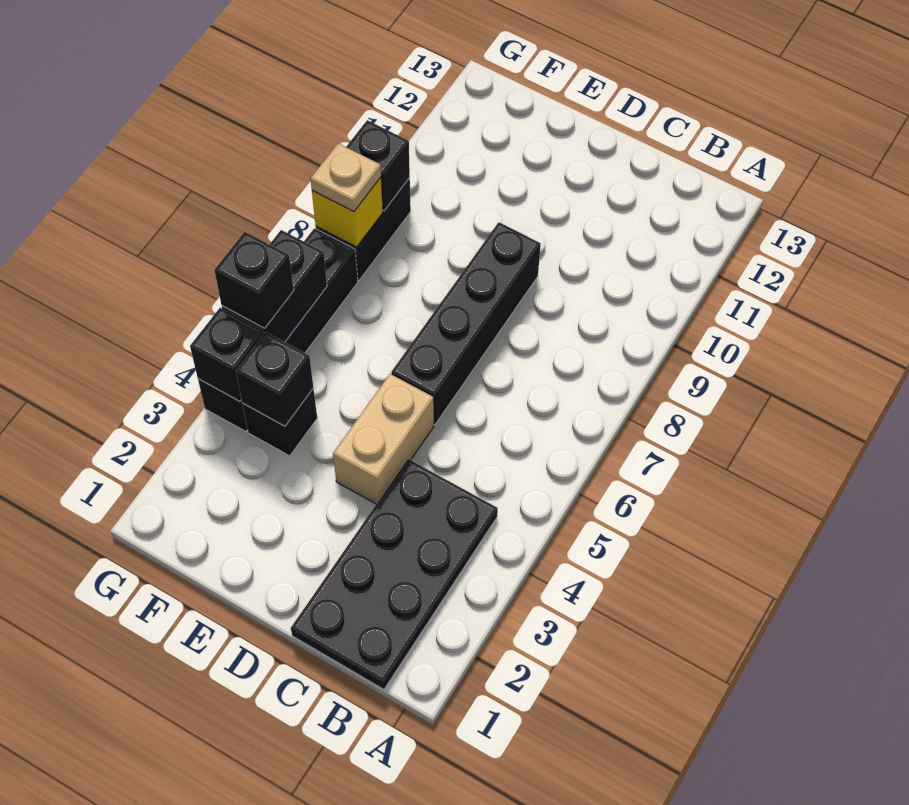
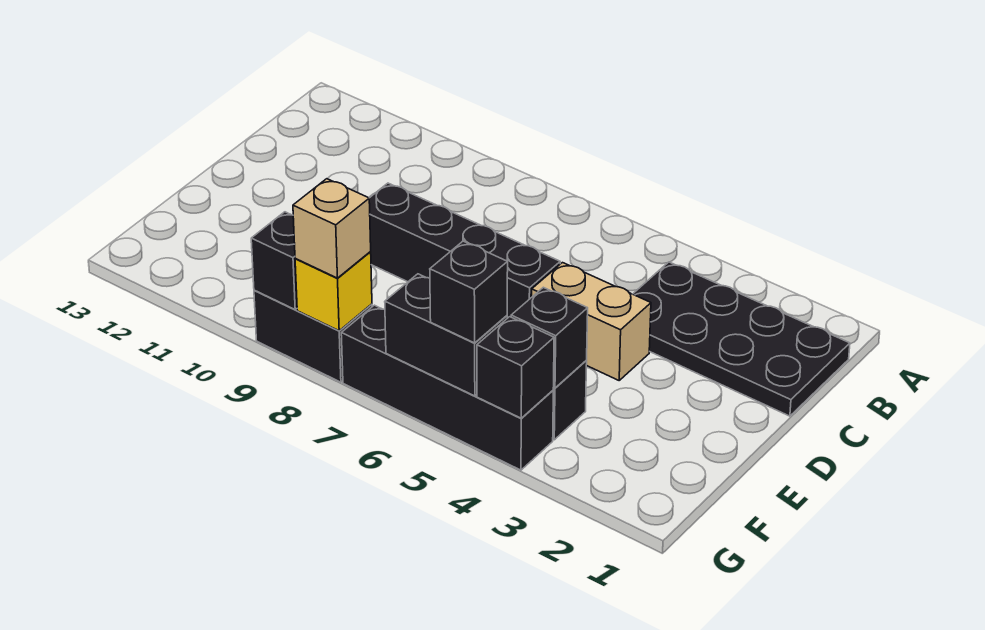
tan 1x1 plate [311,143,381,212] -> tan 1x1 brick [293,179,371,278]

